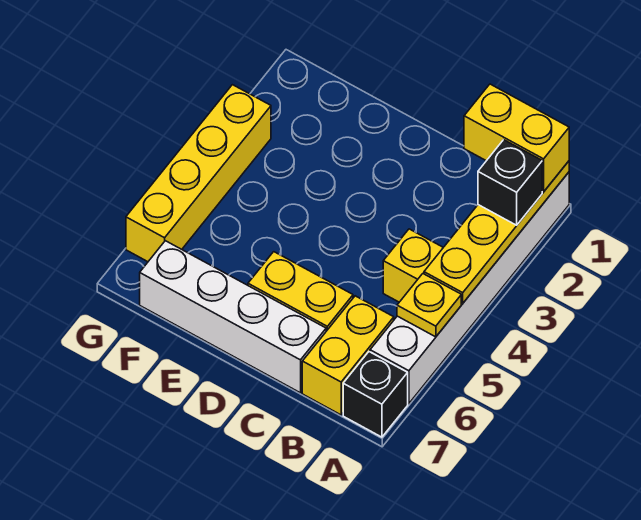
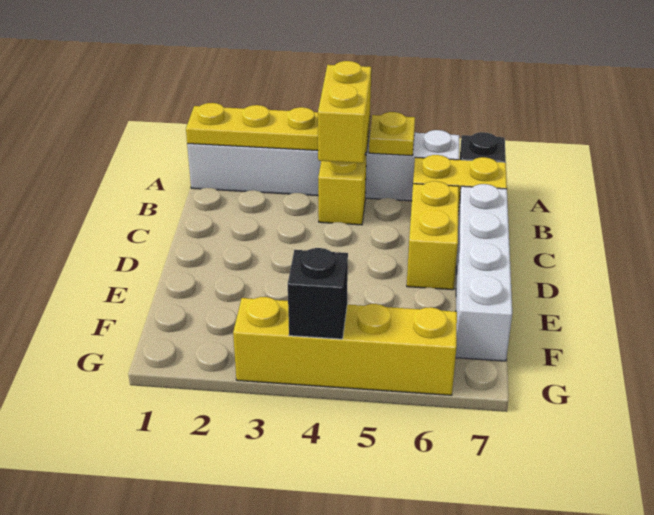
yellow 1x2 brick [464,84,569,192] -> yellow 1x2 brick moved to [318,61,371,163]
black 1x1 brick [478,140,542,225] -> black 1x1 brick moved to [288,248,348,339]

